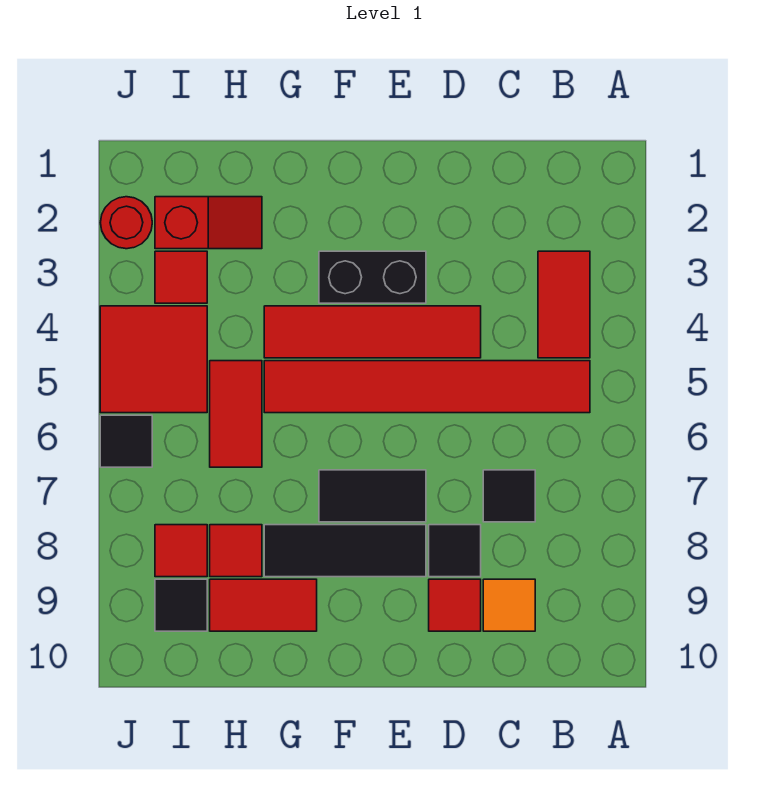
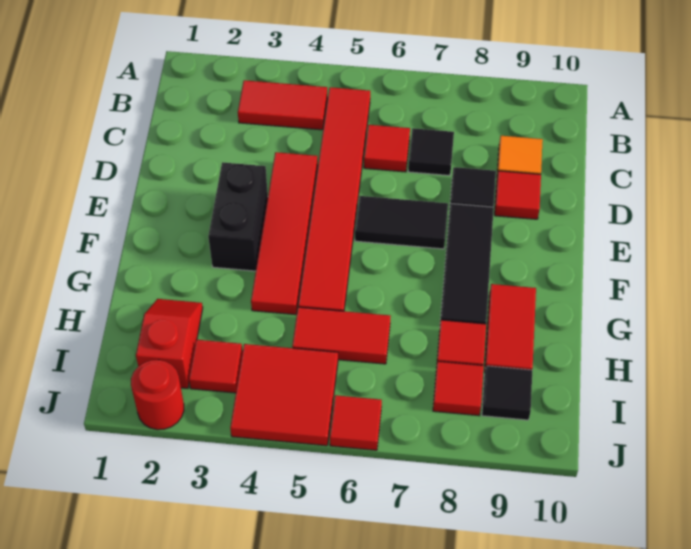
none -> red 1x1 tile [364,125,410,172]
black 1x2 tile [319,470,426,522] -> black 1x2 tile turned to [355,196,448,249]
black 1x1 tile [100,415,152,467] -> red 1x1 tile [330,395,382,450]

